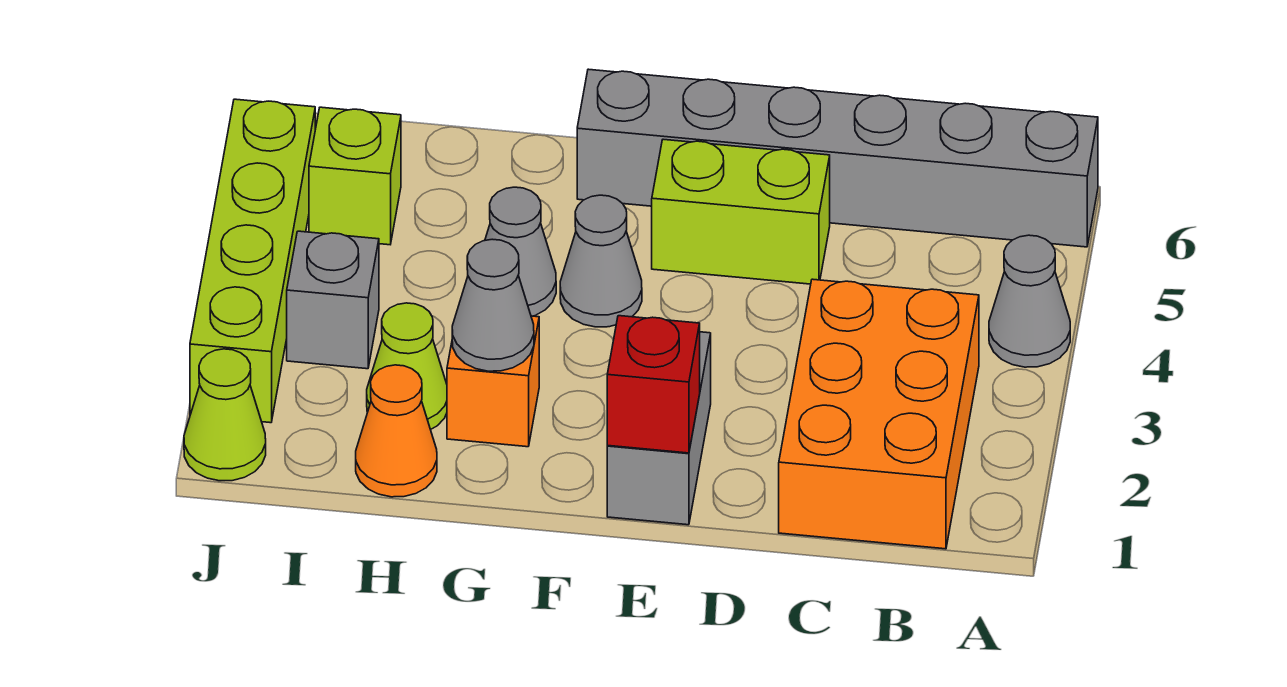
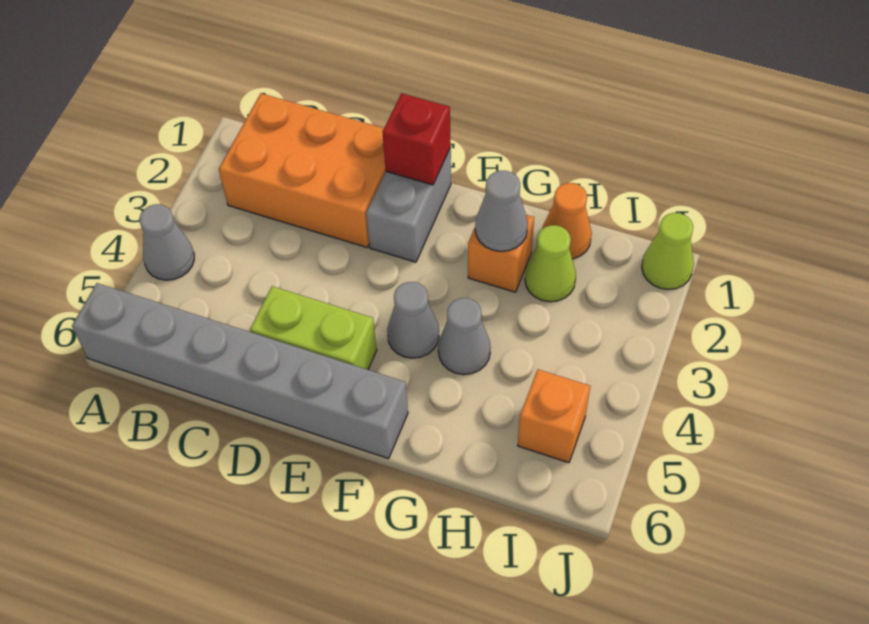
orange 2x3 brick [779,279,979,549] -> orange 2x3 brick turned to [219,93,386,247]
grey 1x1 brick [287,231,379,369] -> none
lime 1x1 brick [309,107,401,245] -> orange 1x1 brick [518,370,590,463]
lime 1x4 brick [190,99,315,423] -> none

